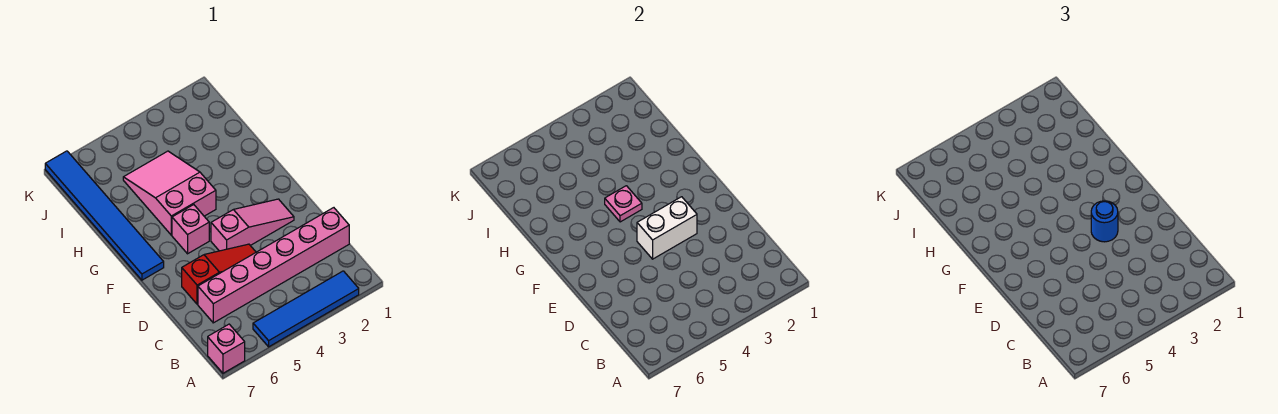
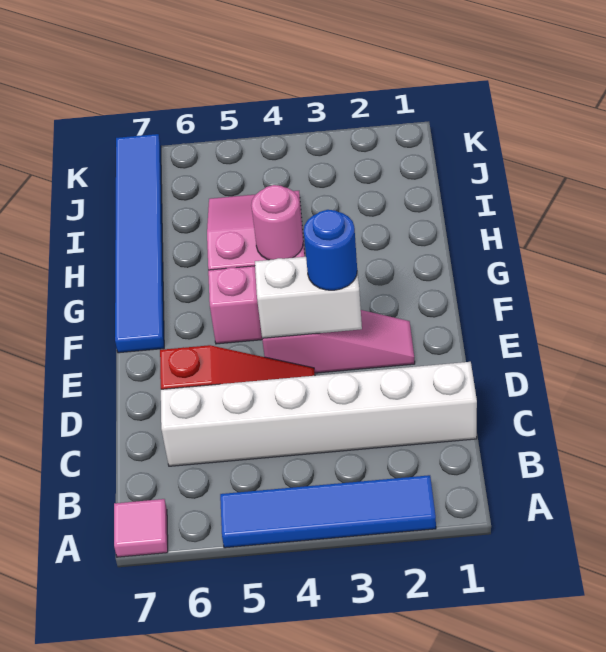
pink 1x1 brick [208,324,245,373] -> pink 1x1 tile [114,499,168,557]
pink 1x6 brick [198,208,349,323] -> white 1x6 brick [161,362,477,466]
pink 1x1 plate [605,186,642,222] -> pink 1x1 round brick [251,185,303,260]

